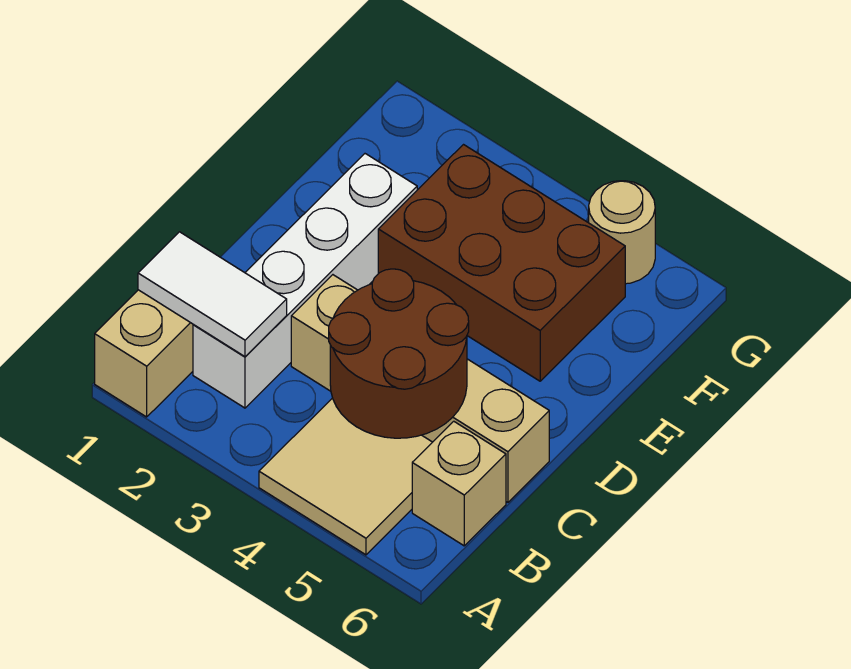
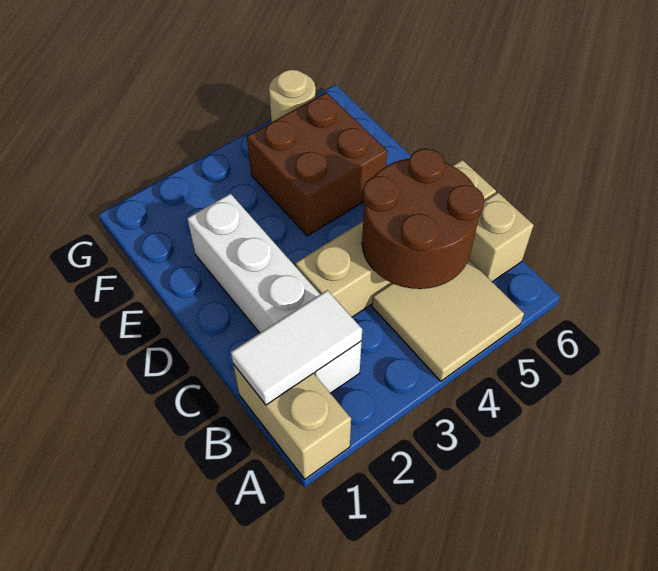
brown 2x3 brick [378,145,625,381] -> brown 2x2 brick [247,93,387,236]

